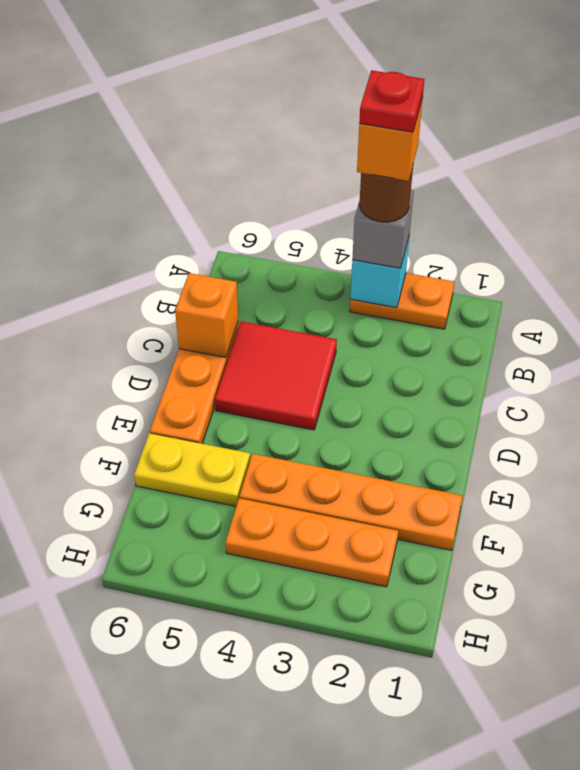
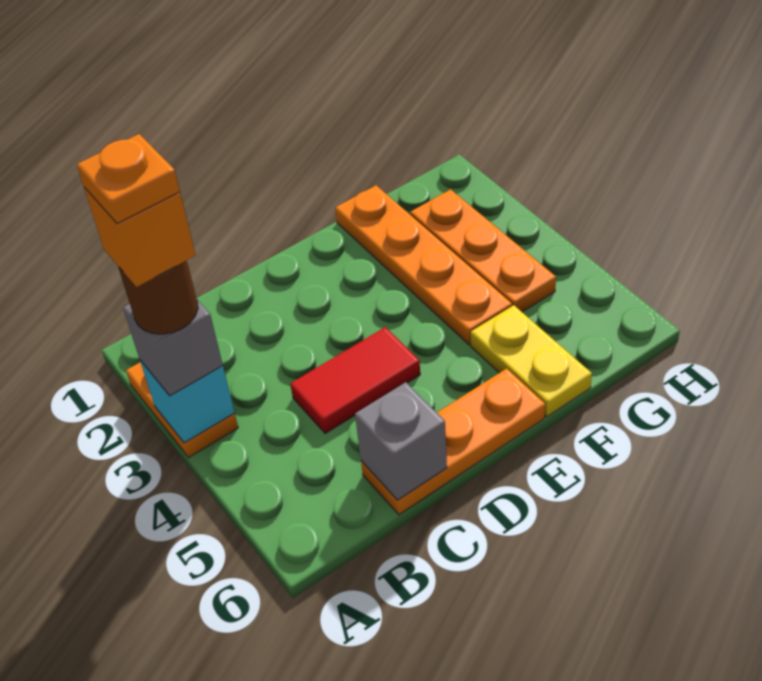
red 1x1 plate [359,70,424,132] -> orange 1x1 plate [77,134,180,224]
red 2x2 tile [215,321,337,430] -> red 1x2 tile [290,327,420,434]
orange 1x1 brick [175,273,238,358] -> grey 1x1 brick [355,382,447,500]

